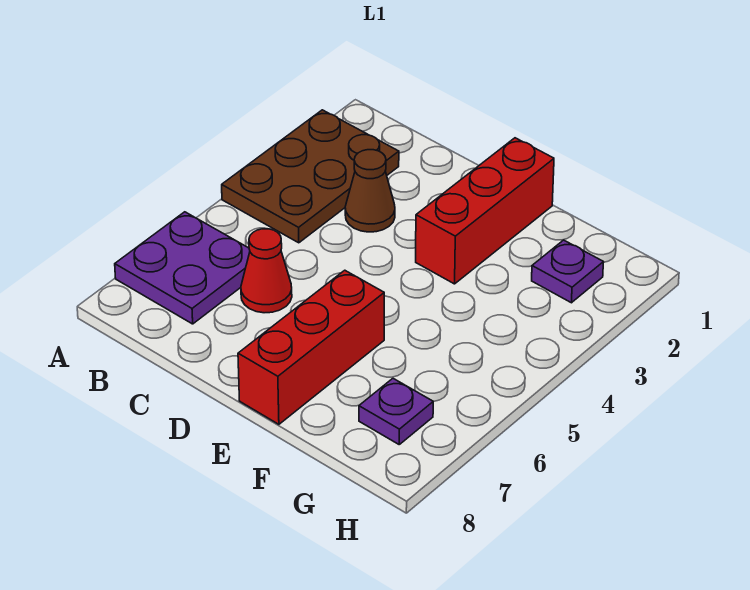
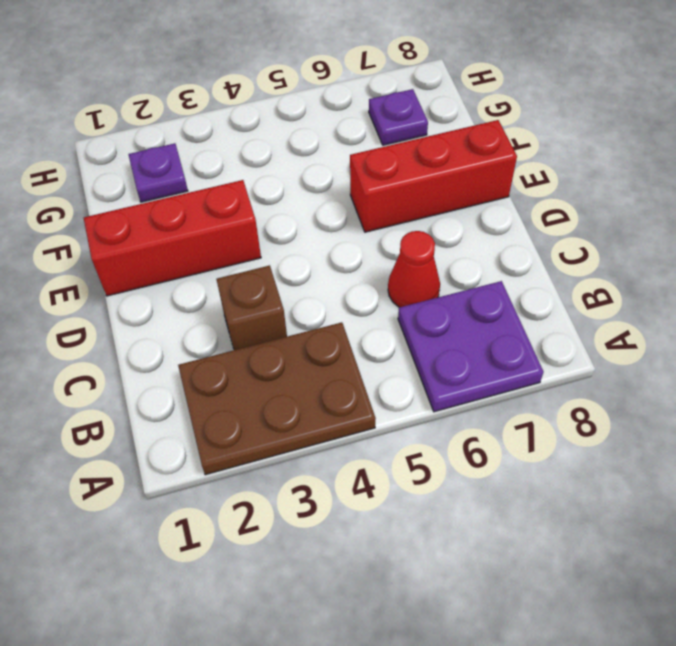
brown 1x1 cone [345,150,395,232] -> brown 1x1 brick [216,265,287,350]

